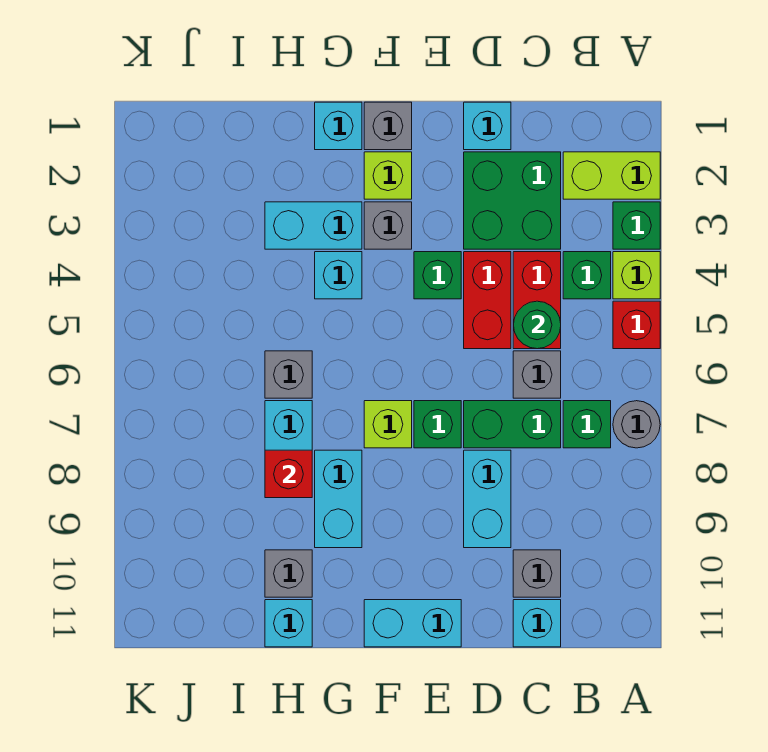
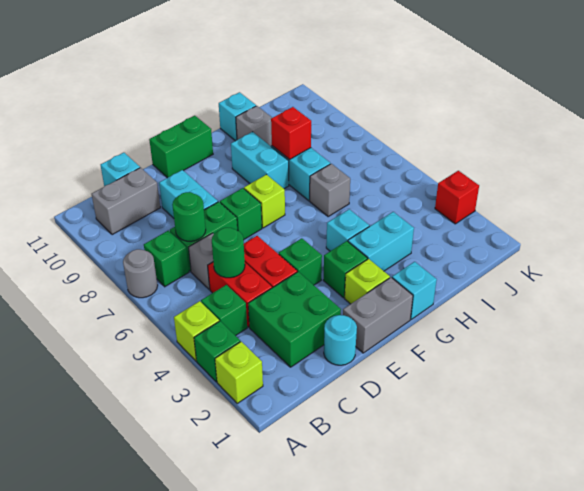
lime 1x2 brick [563,152,660,199] -> lime 1x1 brick [215,342,263,403]
red 1x1 brick [613,301,660,349] -> red 1x1 brick moved to [435,171,479,224]
none -> green 1x1 round brick [172,192,206,241]
grey 1x1 brick [513,550,561,597] -> grey 1x2 brick [92,168,160,235]
cyan 1x1 brick [464,102,511,150] -> cyan 1x1 round brick [324,315,357,365]
cyan 1x2 brick [364,600,461,647] -> green 1x2 brick [149,116,213,178]
grey 1x1 brick [364,102,412,150] -> grey 1x2 brick [343,278,413,353]
grey 1x1 brick [364,202,412,249] -> green 1x1 brick [323,241,368,298]

